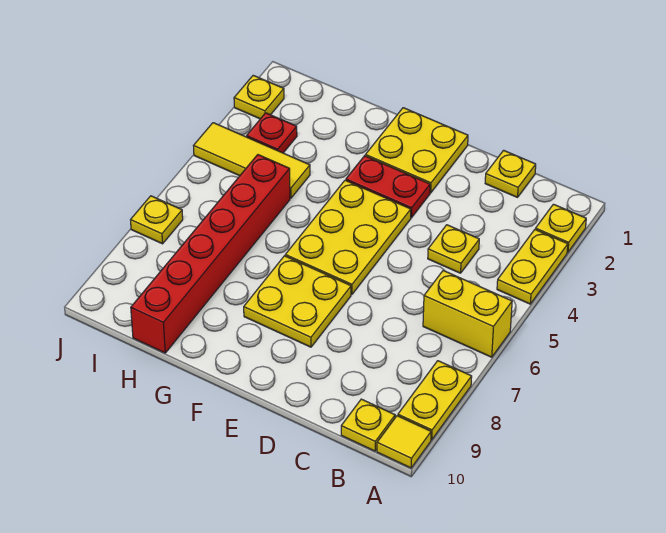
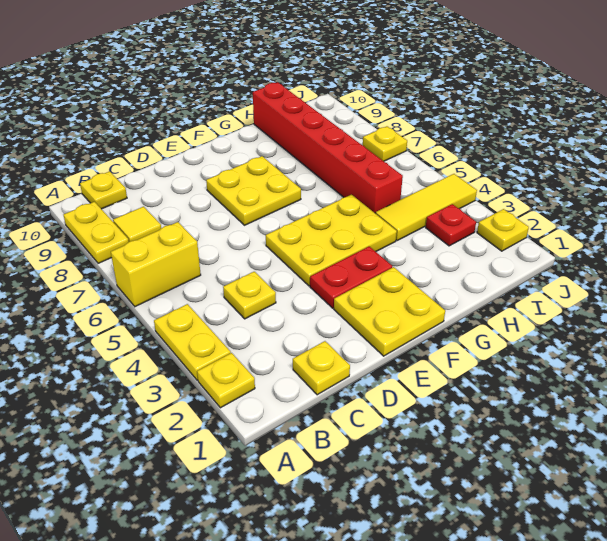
yellow 1x1 tile [377,416,431,468] -> yellow 1x1 tile moved to [113,207,161,242]
yellow 2x3 plate [285,180,411,294] -> yellow 2x3 plate turned to [266,195,397,286]

